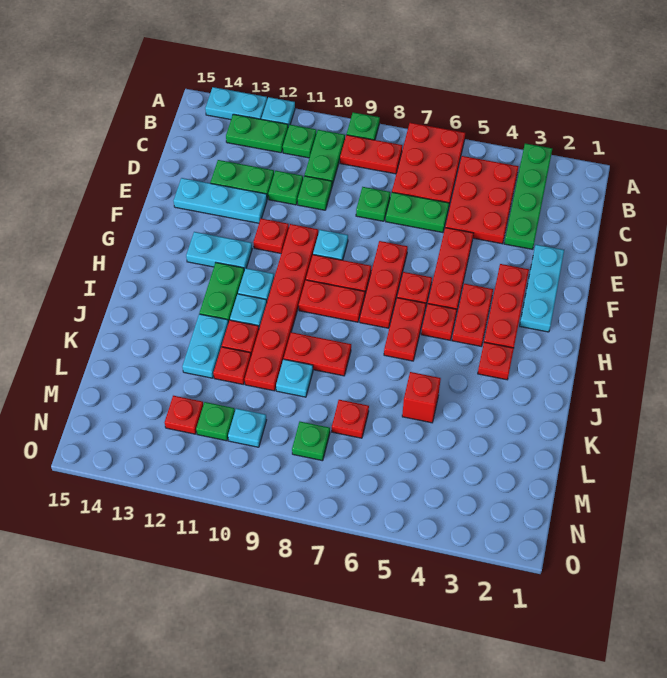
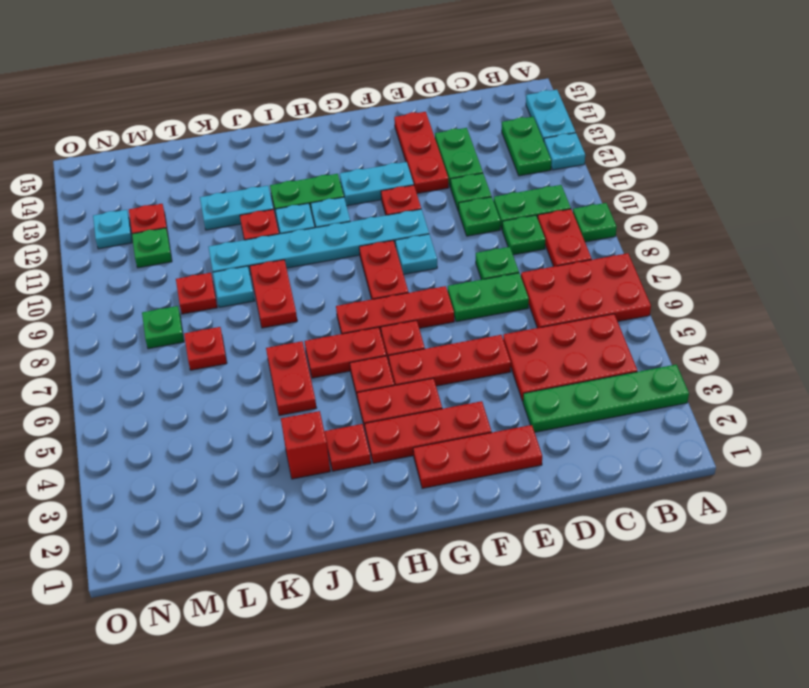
green 1x1 plate [283,125,316,158] -> green 1x1 plate moved to [502,215,545,255]
green 1x2 plate [386,192,449,233] -> green 1x2 plate turned to [448,273,529,322]
cyan 1x3 plate [520,245,564,332] -> red 1x3 plate [413,425,542,488]
cyan 1x3 plate [174,178,267,223] -> red 1x3 plate [394,112,449,193]
red 1x6 plate [245,224,318,391] -> cyan 1x6 plate [208,209,429,275]
cyan 1x2 plate [186,232,252,271] -> cyan 1x2 plate turned to [340,162,414,206]
red 1x2 plate [299,280,365,322] -> red 1x2 plate moved to [266,341,316,416]
red 1x1 brick [402,372,441,423] -> red 1x1 brick moved to [281,411,330,479]
red 1x1 plate [213,347,251,384] -> red 1x1 plate moved to [176,273,217,314]
cyan 1x1 plate [228,408,266,447] -> cyan 1x1 plate moved to [93,210,132,249]

